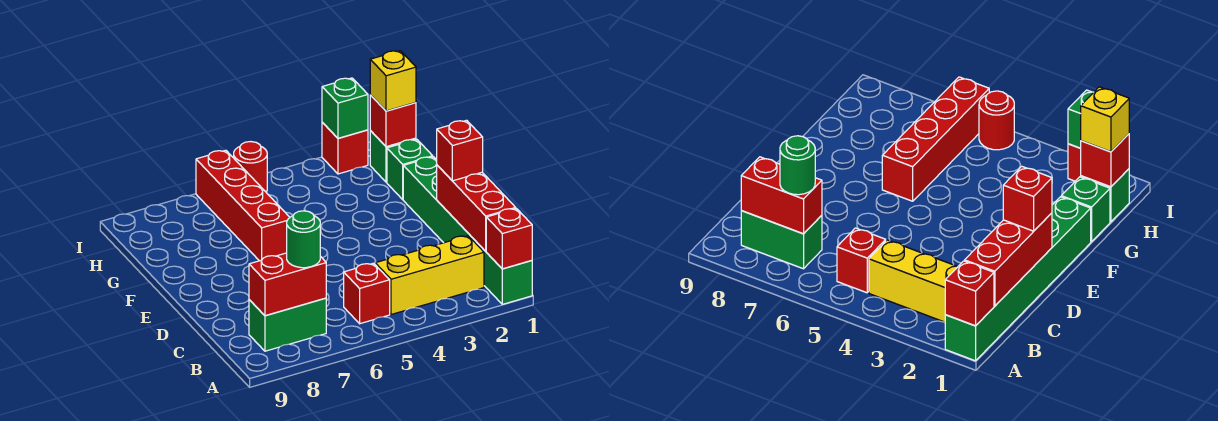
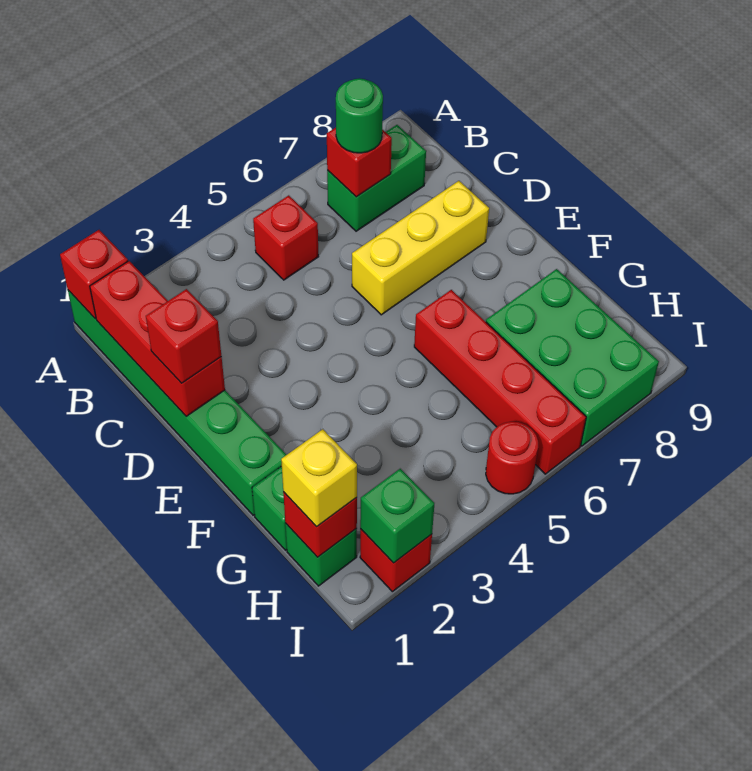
yellow 1x3 brick [375,236,484,315] -> yellow 1x3 brick moved to [352,181,489,315]
red 1x2 brick [249,253,326,316] -> red 1x1 brick [327,128,392,197]
none -> green 2x3 brick [486,269,659,446]

